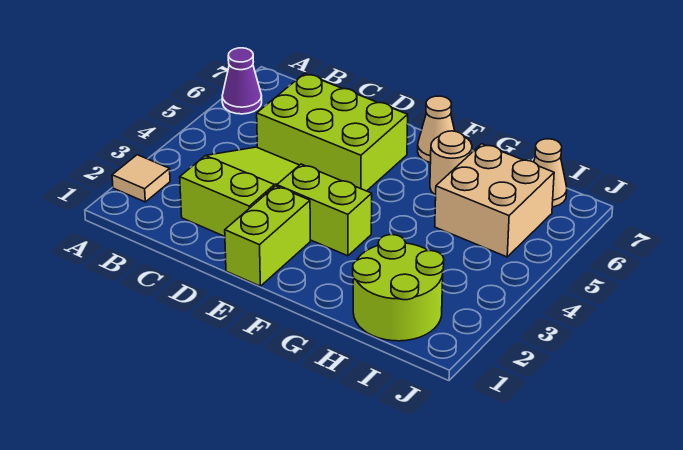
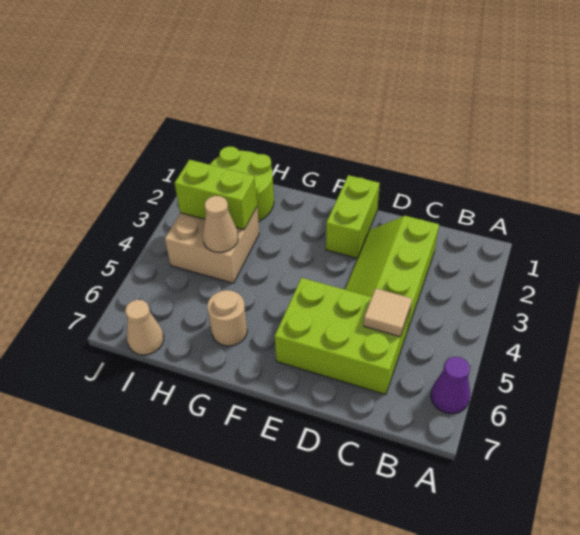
tan 1x1 tile [112,155,170,202] -> tan 1x1 tile moved to [364,288,412,337]
lime 2x3 slope [180,147,299,236] -> lime 2x3 slope turned to [345,216,439,331]
lime 1x2 brick [277,164,372,256] -> lime 1x2 brick moved to [175,160,257,230]
tan 1x1 cone [418,96,455,163] -> tan 1x1 cone moved to [203,196,238,252]
tan 2x2 brick [435,144,554,257] -> tan 2x2 brick moved to [165,207,259,283]

